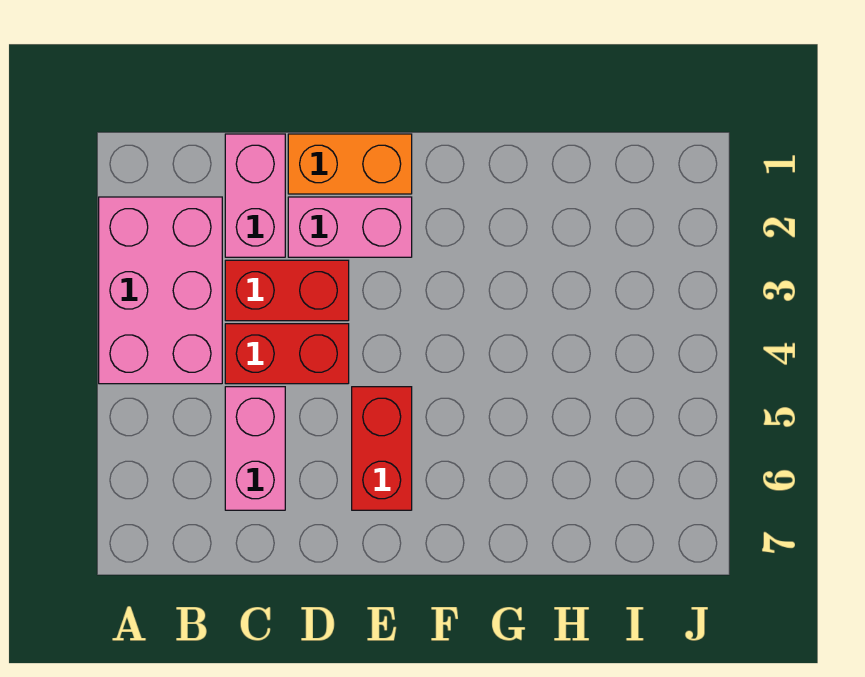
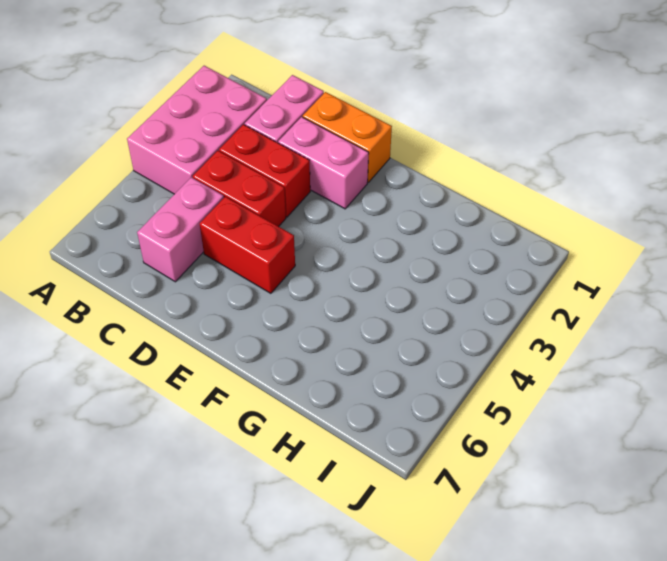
red 1x2 brick [352,387,412,510] -> red 1x2 brick turned to [200,197,295,293]

